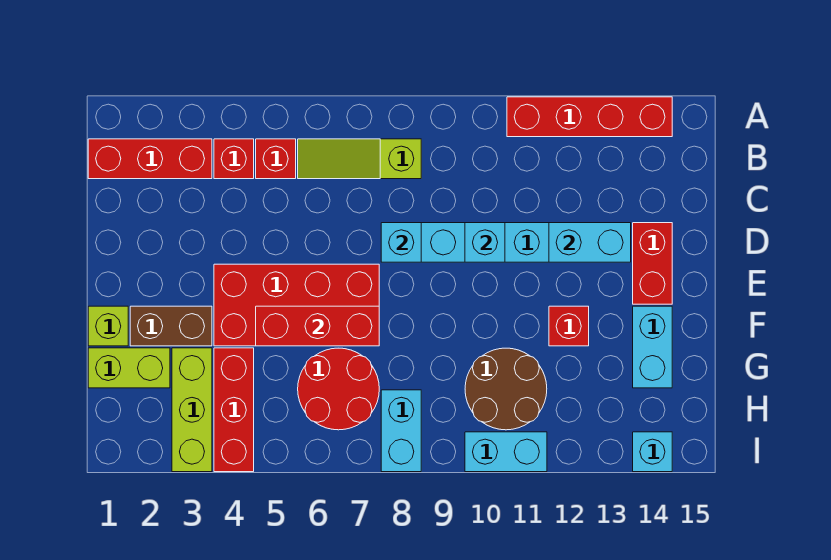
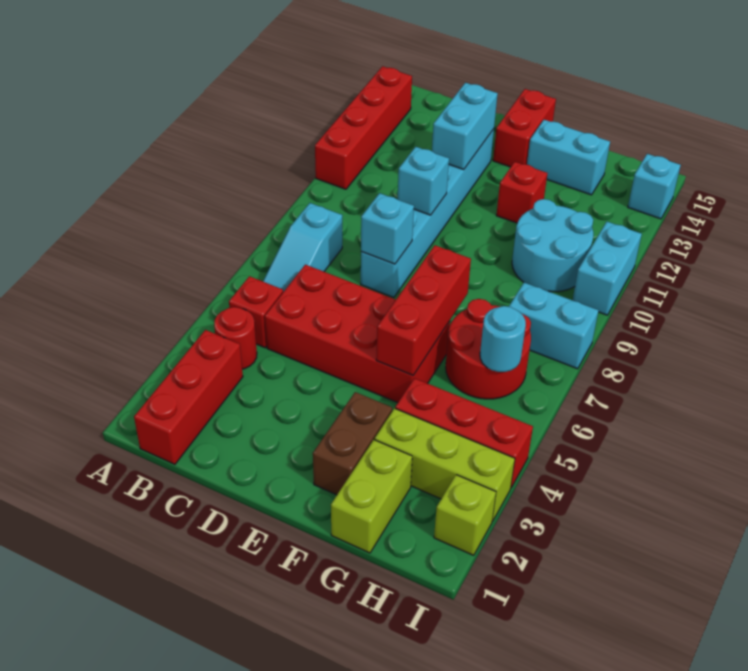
red 1x1 brick [214,139,254,179] -> red 1x1 round brick [214,307,257,369]
lime 1x3 slope [298,139,421,179] -> cyan 1x3 slope [263,203,342,292]
red 1x2 brick [633,223,672,304] -> red 1x2 brick turned to [493,89,556,167]
red 2x4 brick [214,264,379,346] -> red 2x4 brick turned to [265,265,450,403]
lime 1x1 brick [88,306,128,346] -> lime 1x1 brick moved to [434,475,496,555]
brown 2x2 round brick [465,348,547,430] -> cyan 2x2 round brick [512,199,593,292]
none -> cyan 1x1 round brick [480,306,526,372]

